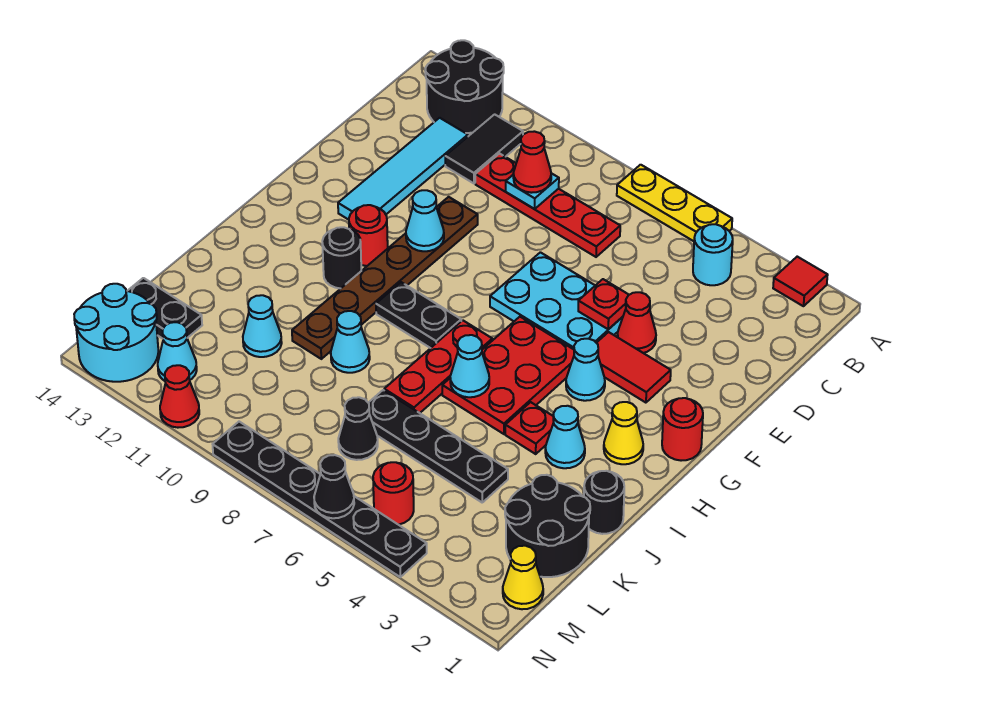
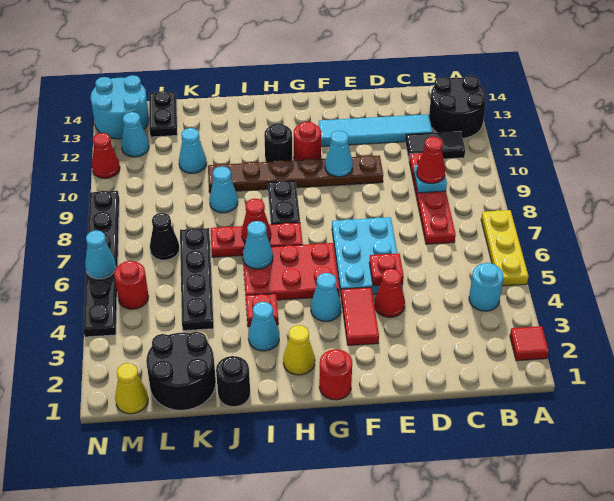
none -> red 1x1 cone [241,199,271,243]
black 1x1 cone [314,455,354,518] -> cyan 1x1 cone [85,230,116,279]

